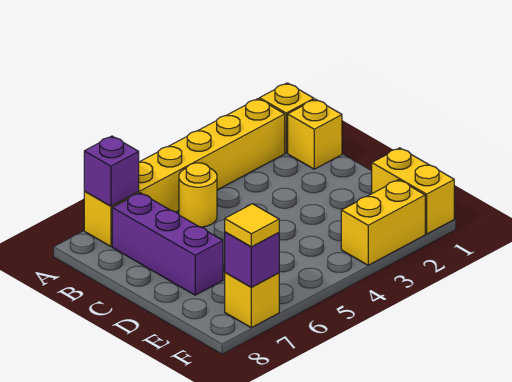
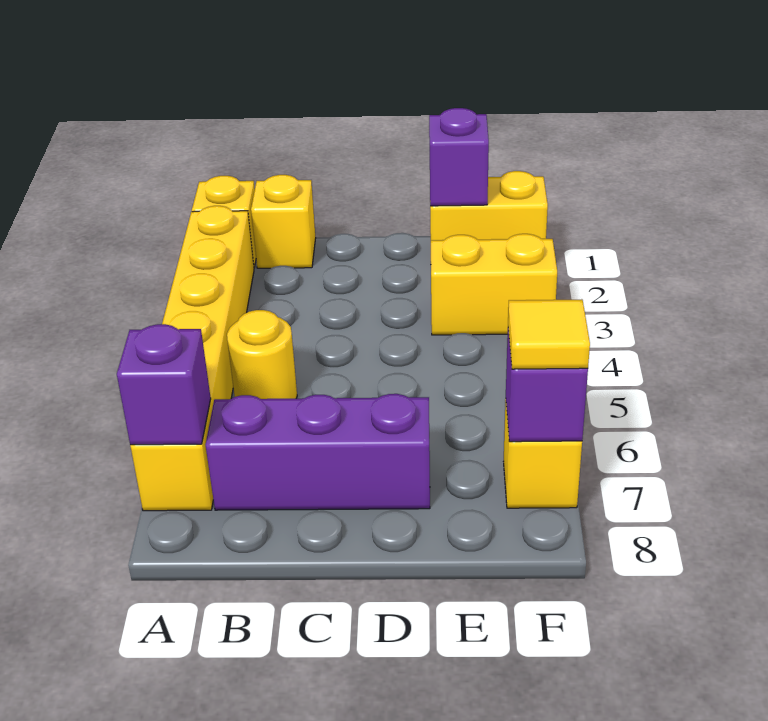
none -> purple 1x1 brick [429,108,489,206]
yellow 1x2 brick [341,180,425,265] -> yellow 1x2 brick turned to [431,234,557,335]

